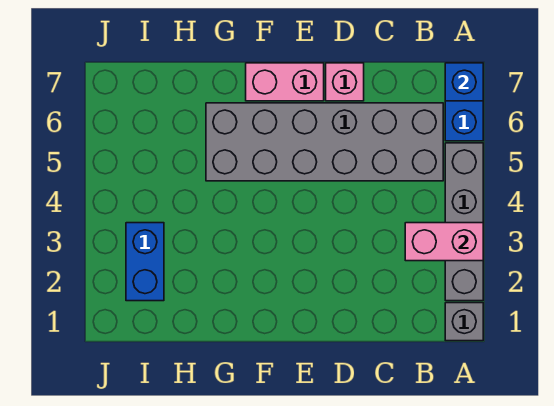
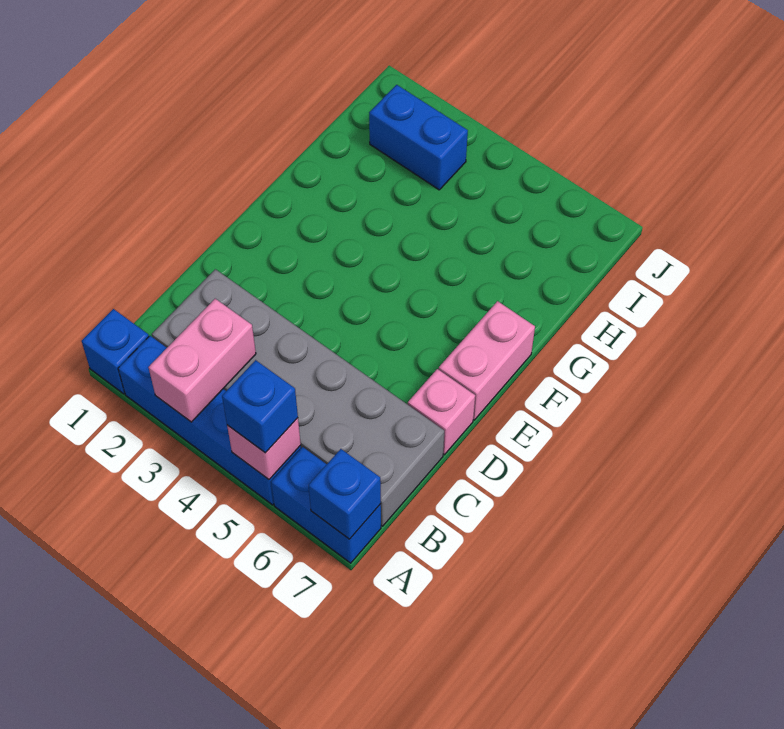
grey 1x1 brick [445,303,483,341] -> blue 1x1 brick [82,309,149,394]
grey 1x4 brick [445,143,483,301] -> blue 1x4 brick [118,336,301,505]
none -> pink 1x1 brick [227,418,301,479]
none -> blue 1x1 brick [222,360,298,453]
grey 2x6 brick [206,103,443,181] -> grey 2x6 brick turned to [152,269,444,526]

